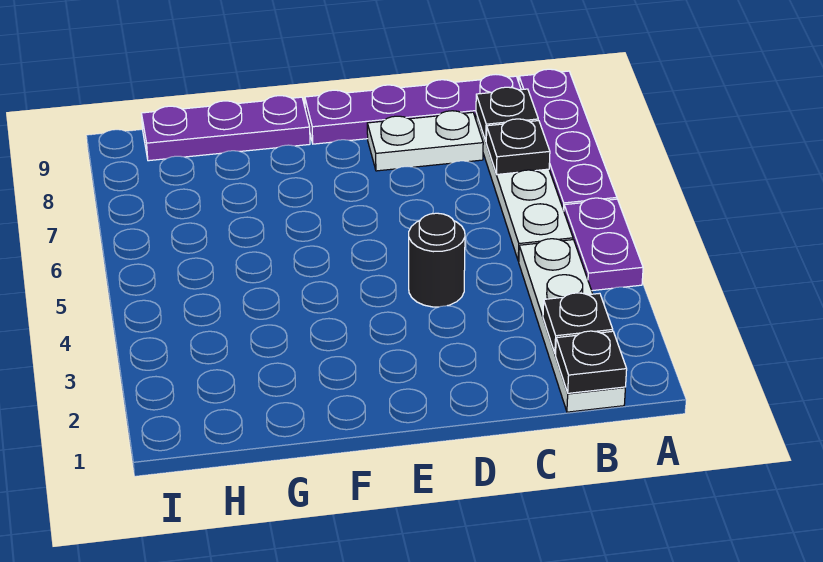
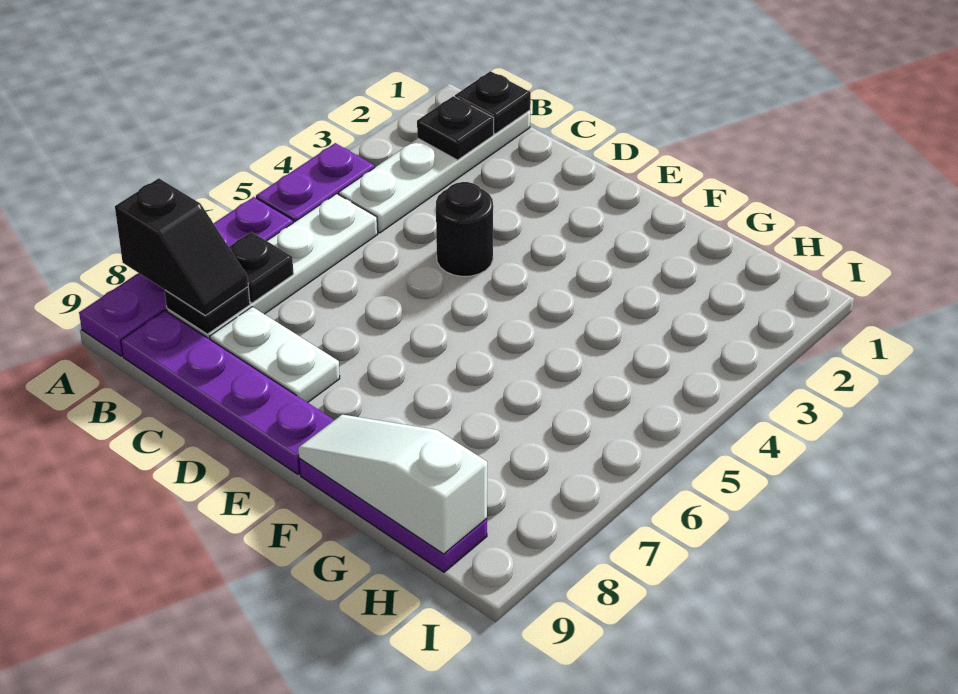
none -> black 1x2 slope [115,178,248,315]
none -> white 1x3 slope [298,415,487,554]

